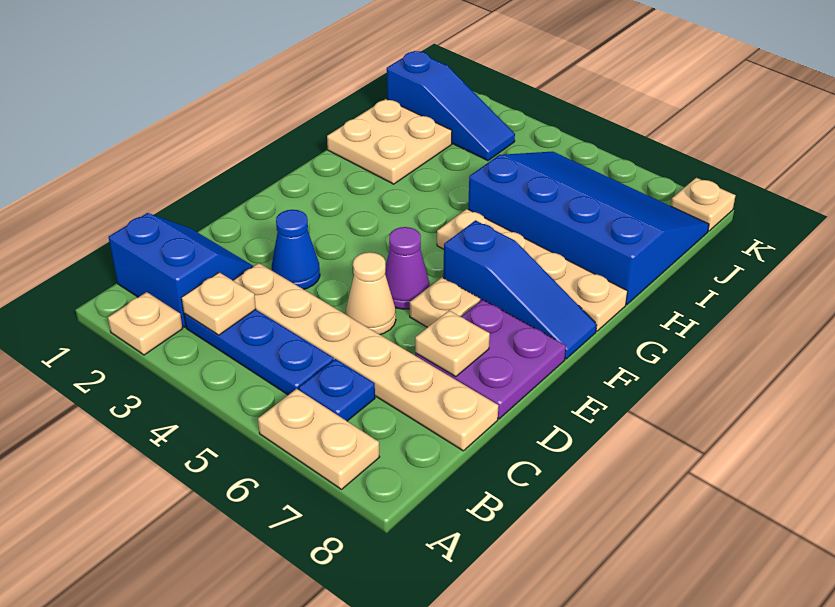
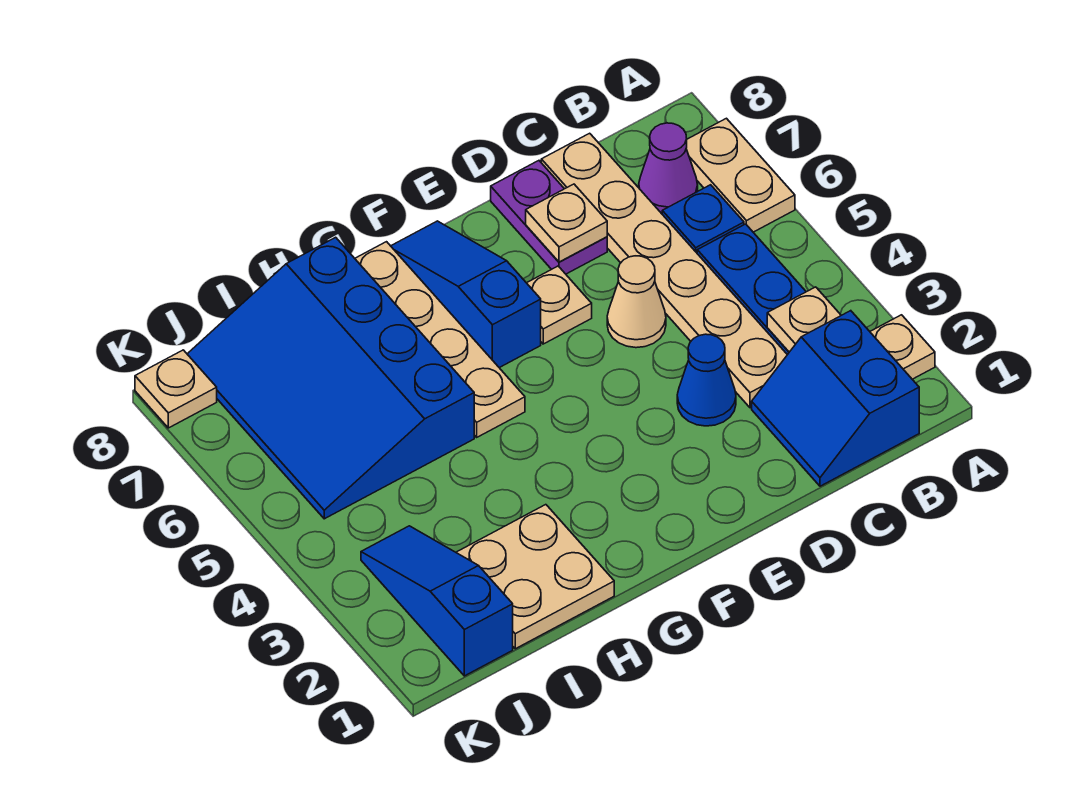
purple 2x2 plate [415,300,566,419] -> purple 1x2 plate [491,161,607,274]
purple 1x1 cone [385,227,430,309] -> purple 1x1 cone moved to [639,123,698,214]

